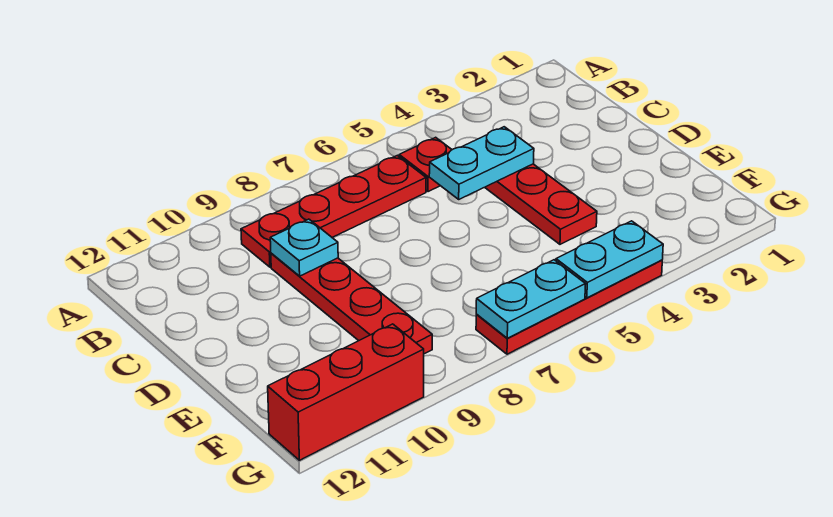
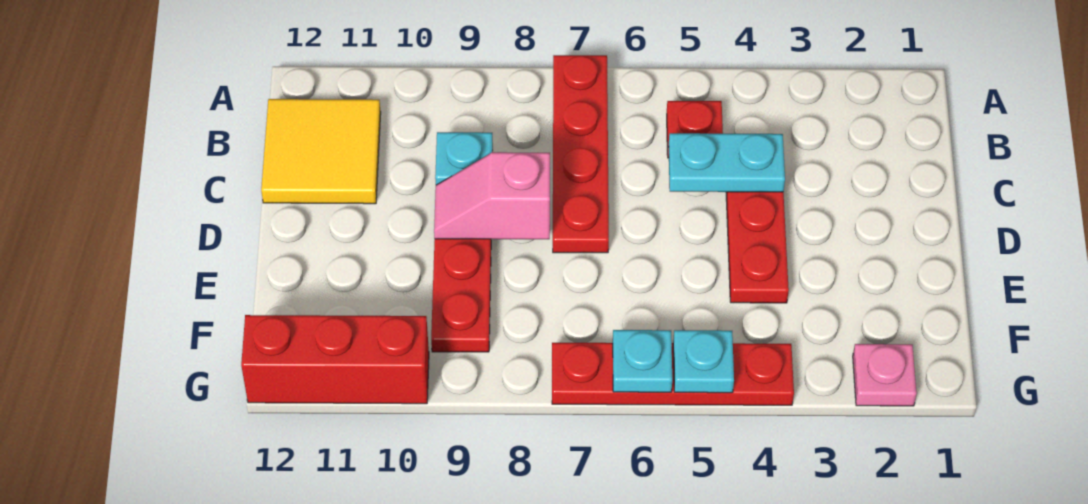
red 1x4 plate [241,155,426,267] -> red 1x4 plate turned to [553,55,609,253]
none -> yellow 2x2 tile [261,99,381,204]
none -> pink 1x2 slope [434,152,550,239]
none -> pink 1x1 plate [853,344,917,406]
cyan 1x2 plate [556,221,663,298] -> cyan 1x1 plate [673,330,734,393]
cyan 1x2 plate [476,260,585,338] -> cyan 1x1 plate [613,330,672,392]

